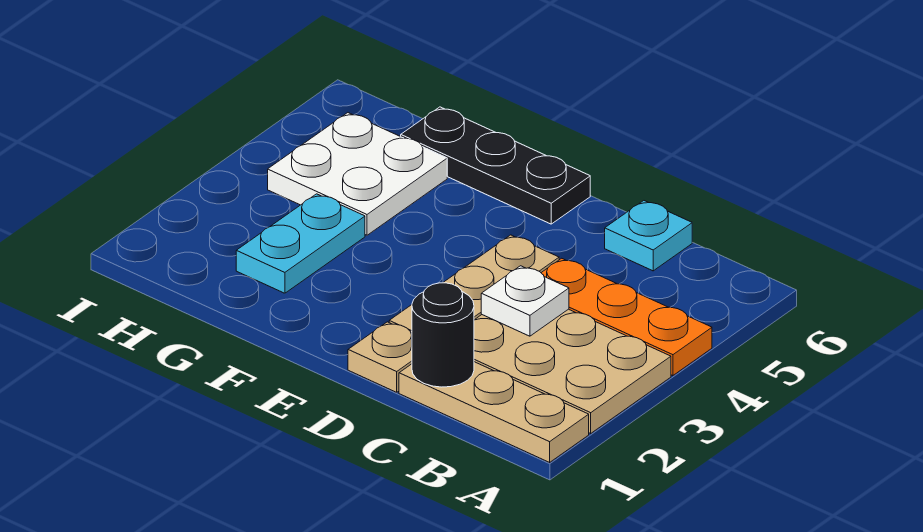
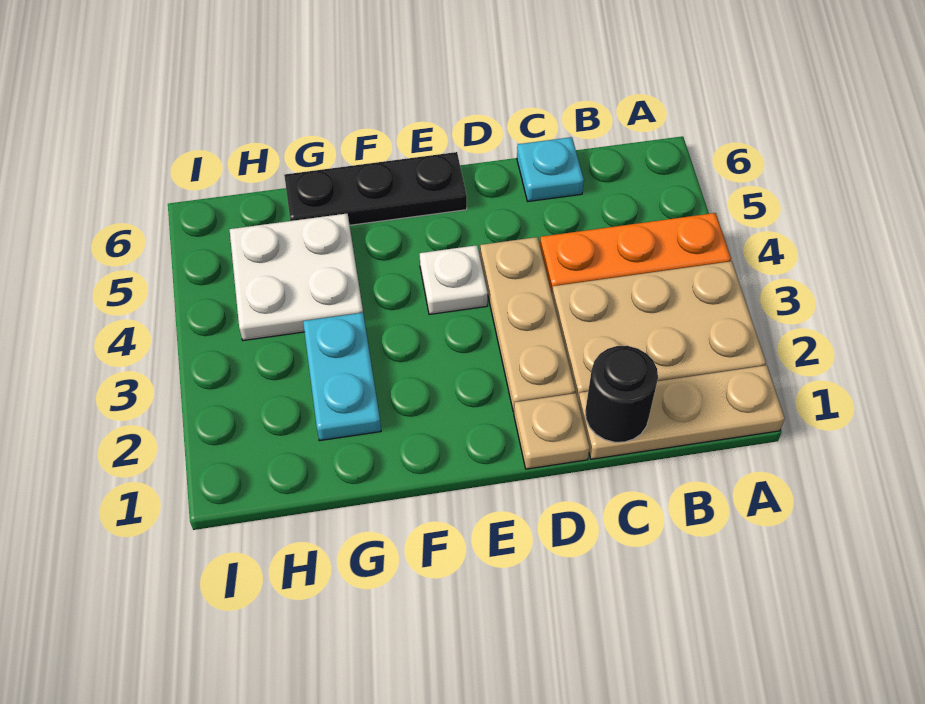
white 1x1 plate [481,266,569,336] -> white 1x1 plate moved to [420,245,488,314]

